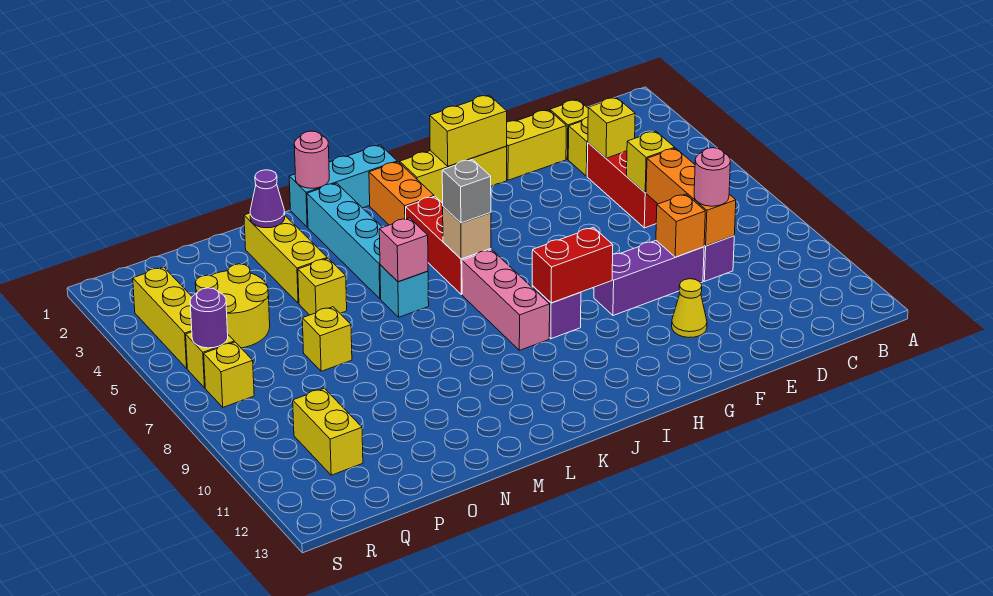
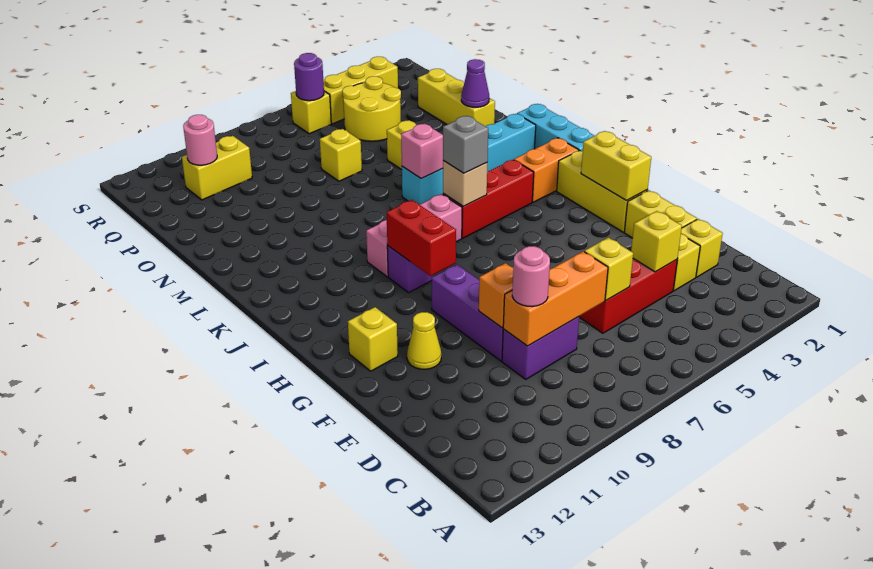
pink 1x1 round brick [294,131,329,188] -> pink 1x1 round brick moved to [183,115,217,165]
yellow 1x3 brick [244,213,327,303] -> yellow 1x3 brick turned to [418,69,495,126]
yellow 1x1 brick [204,342,254,407] -> yellow 1x1 brick moved to [348,307,398,371]

